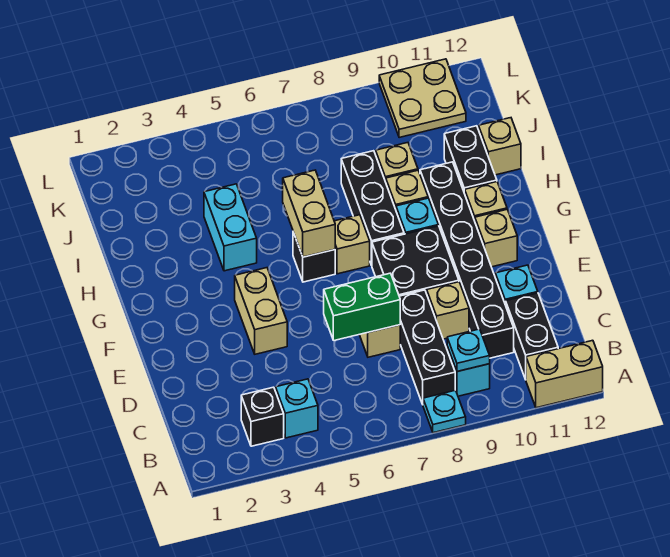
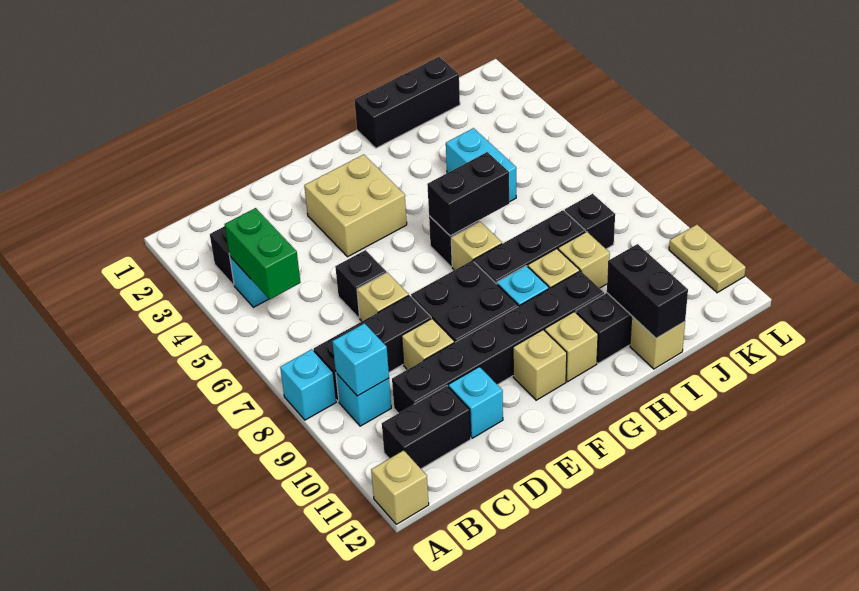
cyan 1x1 plate [423,390,466,433] -> cyan 1x1 brick [280,349,336,420]
tan 1x2 brick [526,340,603,408] -> tan 1x1 brick [371,450,429,524]
cyan 1x1 plate [447,329,490,371] -> cyan 1x1 brick [332,323,389,396]
none -> black 1x1 brick [335,250,386,318]
green 1x2 brick [324,273,400,341] -> green 1x2 brick moved to [225,208,301,299]
tan 1x2 brick [235,268,287,354] -> tan 2x2 brick [304,154,407,257]
tan 1x2 brick [283,170,335,257] -> black 1x2 brick [427,152,509,236]
none -> black 1x3 brick [354,57,460,148]
cyan 1x2 brick [204,184,257,271] -> cyan 1x2 brick turned to [446,128,516,202]
none -> black 1x2 brick [607,244,688,338]
none -> black 1x1 brick [565,194,615,249]
tan 2x2 plate [379,59,466,138] -> tan 1x2 plate [669,225,746,293]

